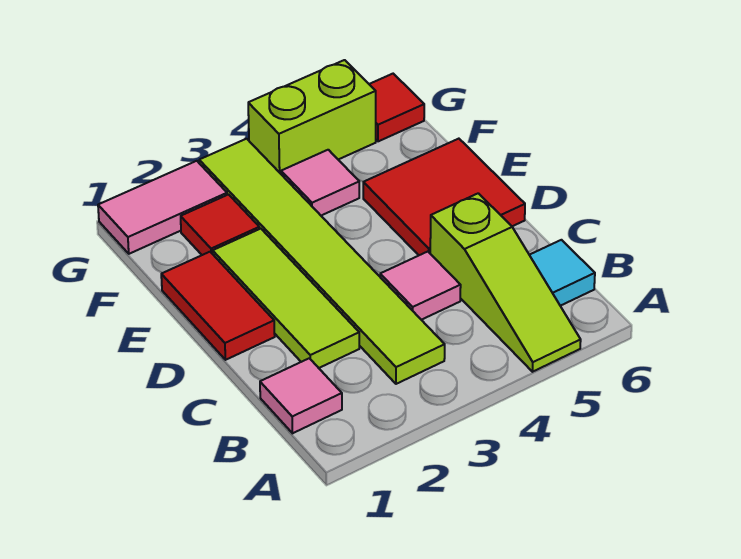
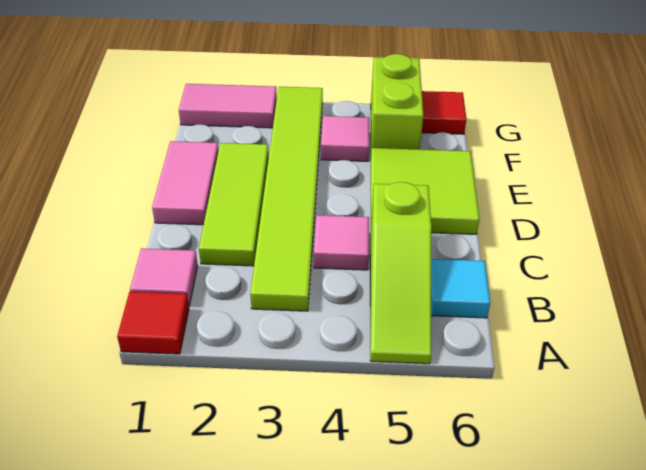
red 1x2 tile [161,252,275,360] -> pink 1x2 tile [152,141,219,225]
red 2x2 tile [363,139,525,255] -> lime 2x2 tile [371,148,480,234]
red 1x1 tile [181,195,259,255] -> red 1x1 tile moved to [117,291,189,354]
lime 1x2 brick [248,60,376,174] -> lime 1x2 brick turned to [371,54,423,150]

